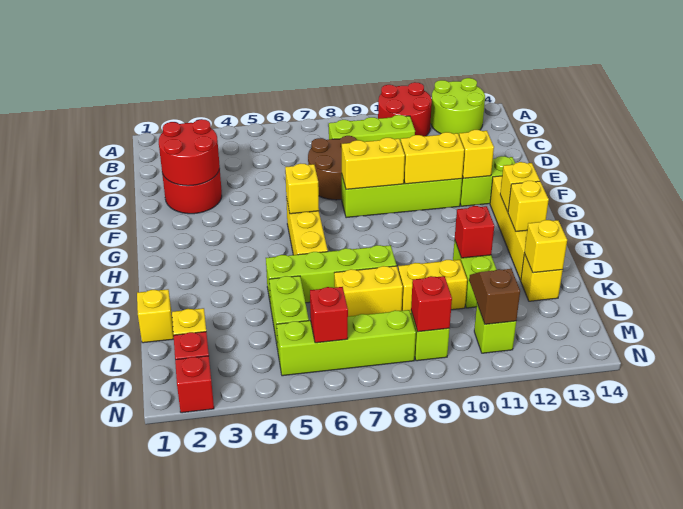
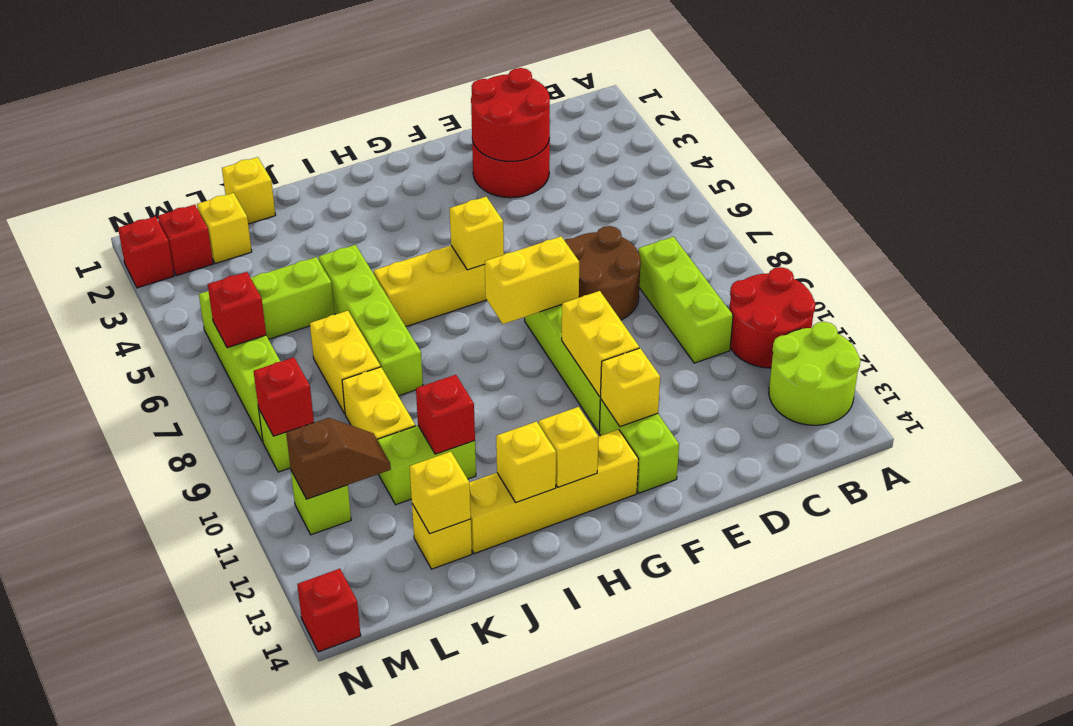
yellow 1x2 brick [342,138,405,189] -> yellow 1x2 brick turned to [485,236,579,324]
none -> red 1x1 brick [297,569,361,652]

